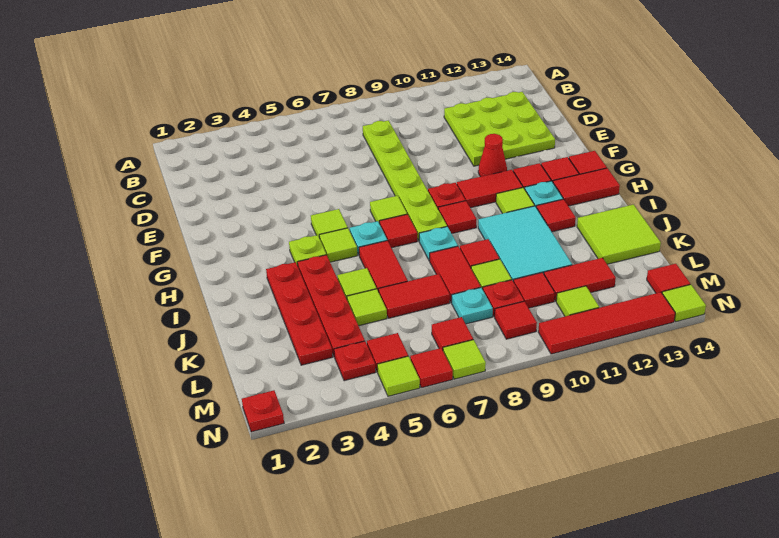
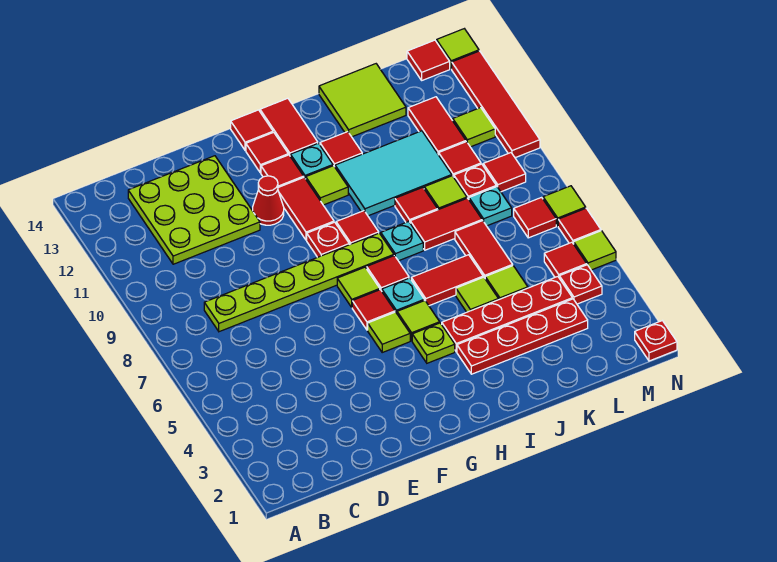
none -> red 1x1 tile [352,290,395,330]

